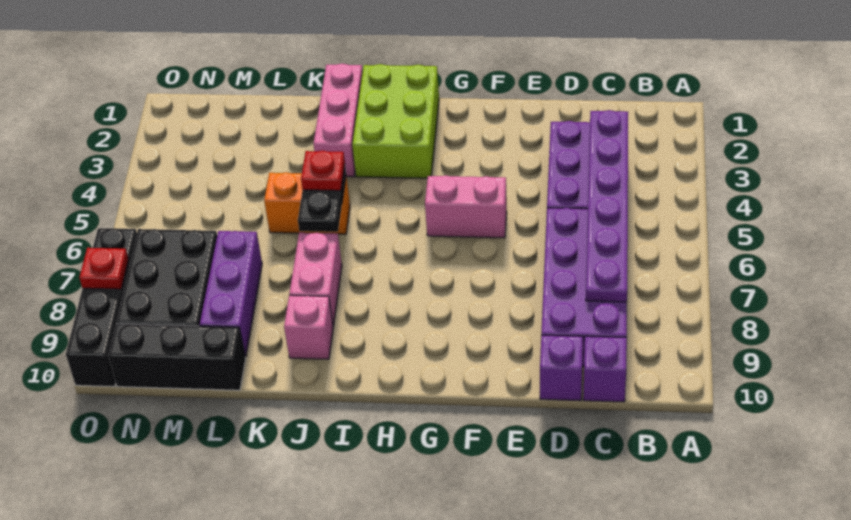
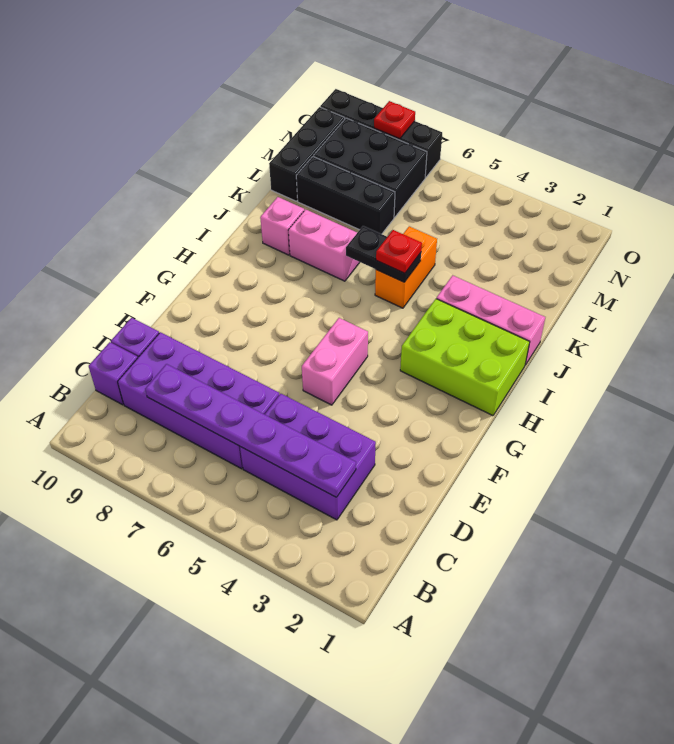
purple 1x3 brick [200,231,262,357] -> black 1x3 brick [296,157,395,234]

